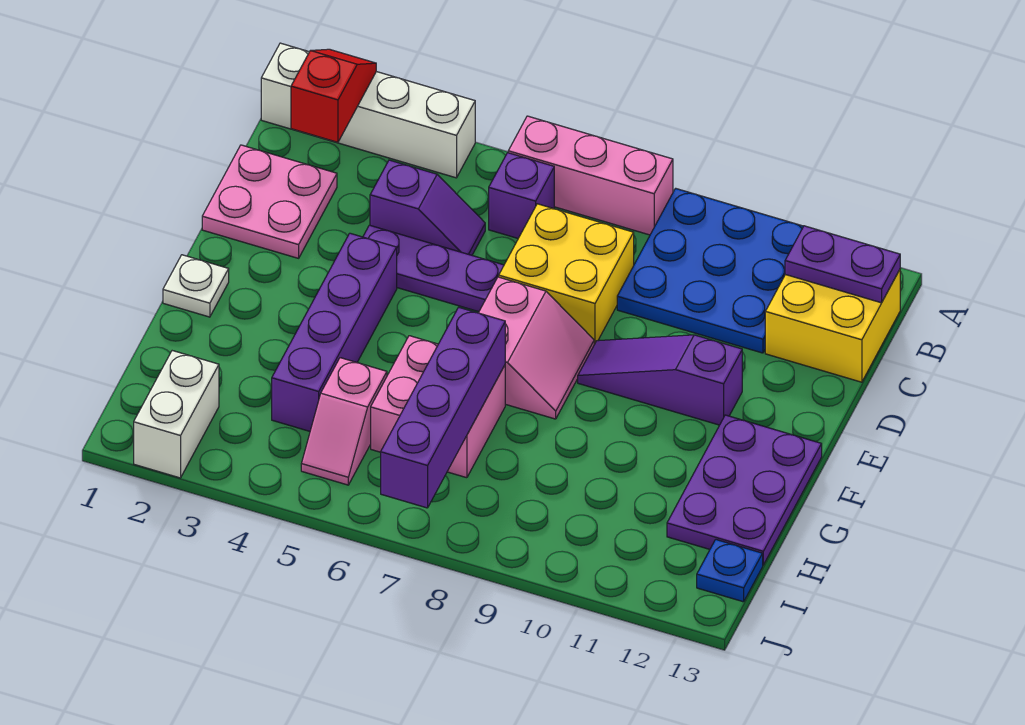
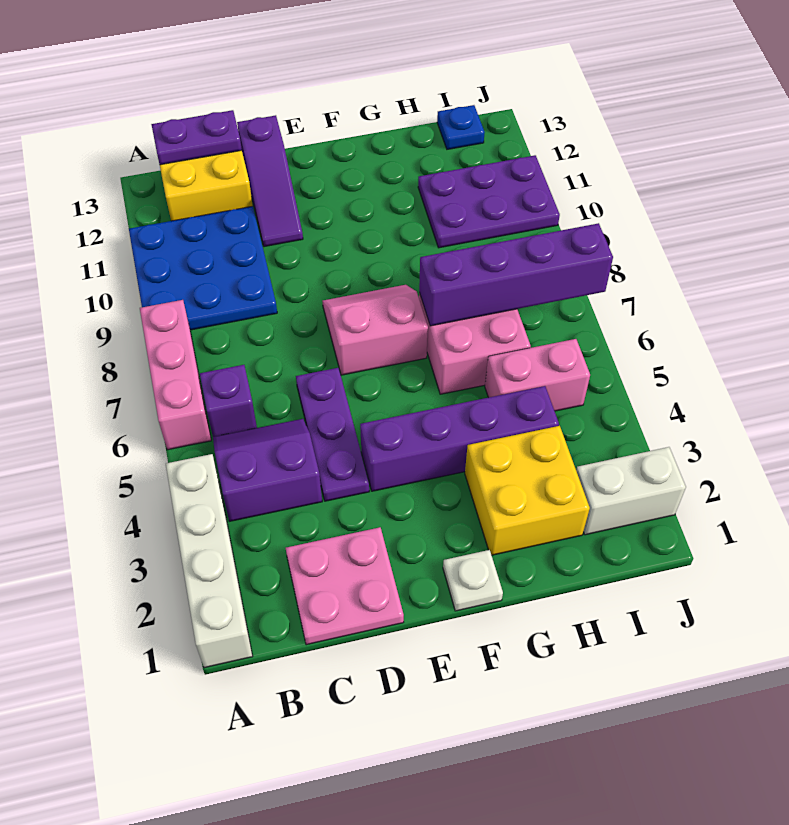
red 1x2 slope [291,49,376,142] -> none
purple 1x2 plate [785,226,900,303] -> purple 1x2 plate turned to [151,110,242,165]
purple 1x2 slope [370,160,485,255] -> purple 2x2 slope [213,419,322,521]
yellow 2x2 brick [499,204,634,344] -> yellow 2x2 brick moved to [465,426,590,555]
purple 1x3 slope [578,335,742,425] -> purple 1x3 slope moved to [237,115,303,247]
purple 2x3 plate [667,415,822,565] -> purple 2x3 plate moved to [418,155,560,248]
pink 1x2 slope [301,358,387,485] -> pink 1x2 brick [485,339,590,411]

